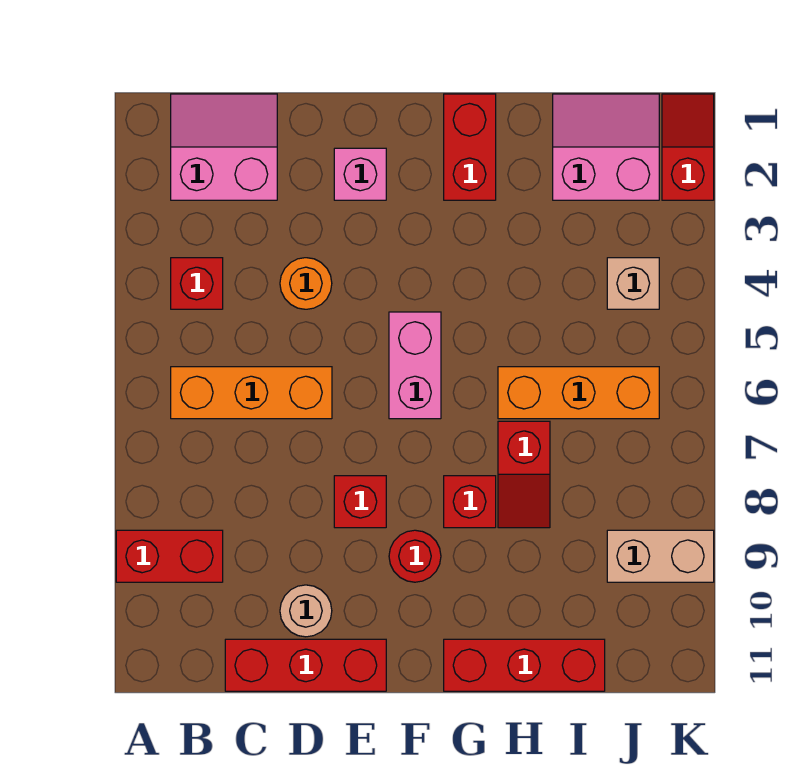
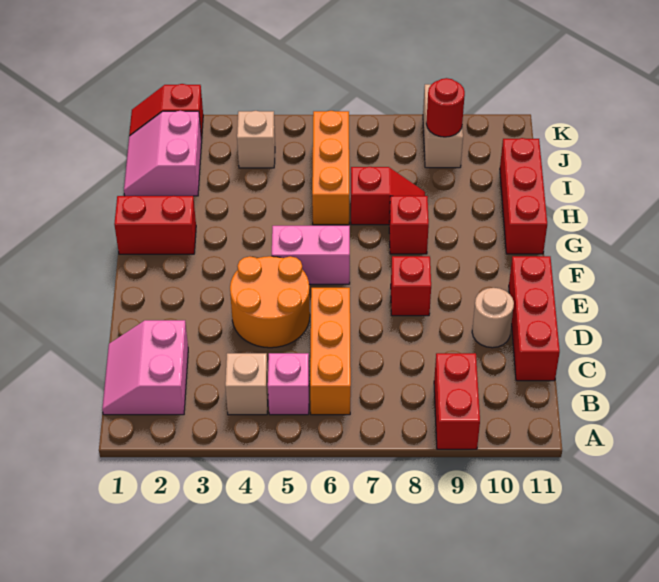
red 1x1 brick [171,258,223,309] -> tan 1x1 brick [225,353,268,415]
orange 1x1 round brick [280,258,332,309] -> orange 2x2 round brick [230,256,310,348]
pink 1x1 brick [334,148,386,200] -> pink 1x1 brick moved to [268,353,309,415]
red 1x1 round brick [389,530,441,582] -> red 1x1 round brick moved to [426,78,465,137]

